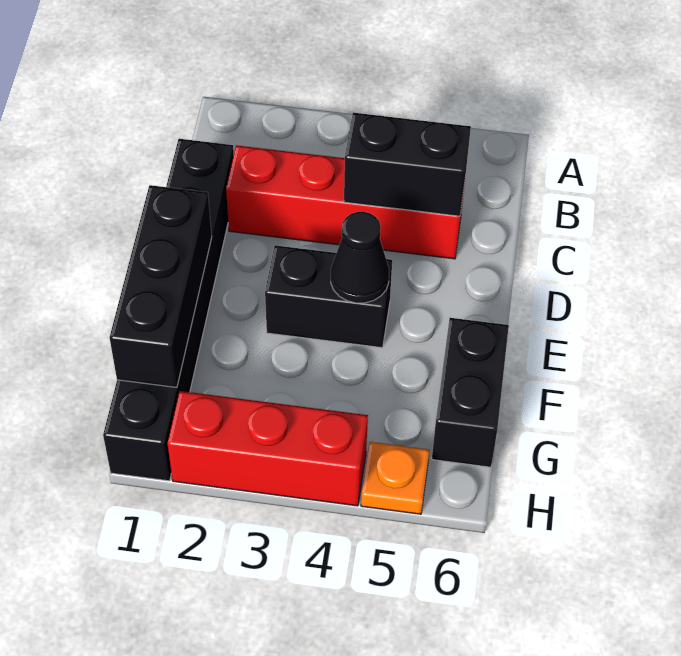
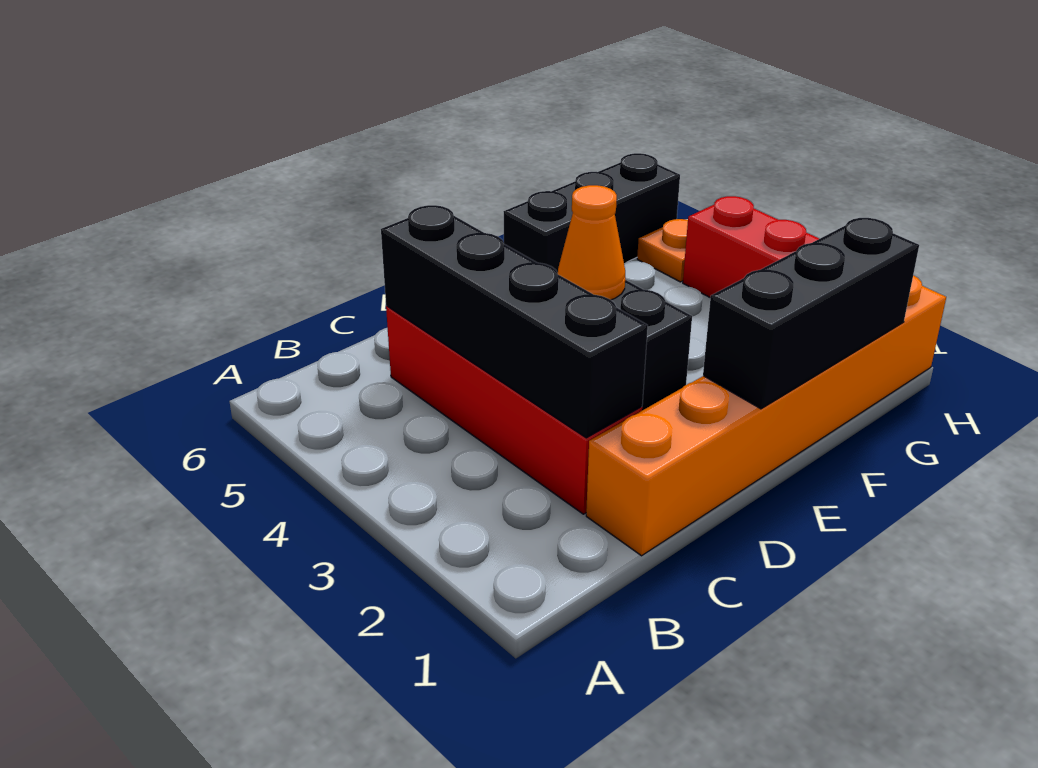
black 1x6 brick [103,139,234,481] -> orange 1x6 brick [586,275,946,556]
black 1x2 brick [344,113,471,216] -> black 1x4 brick [381,205,648,438]
black 1x1 cone [331,212,389,303] -> orange 1x1 cone [558,185,625,300]
black 1x2 brick [432,318,509,467] -> black 1x3 brick [503,153,680,272]

